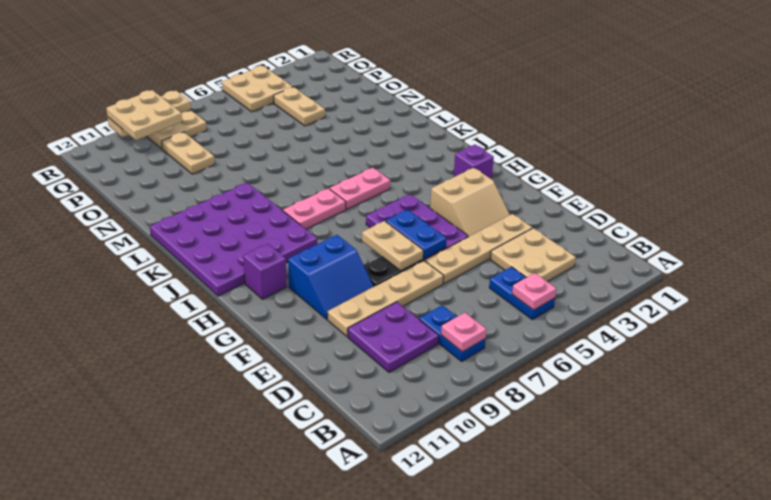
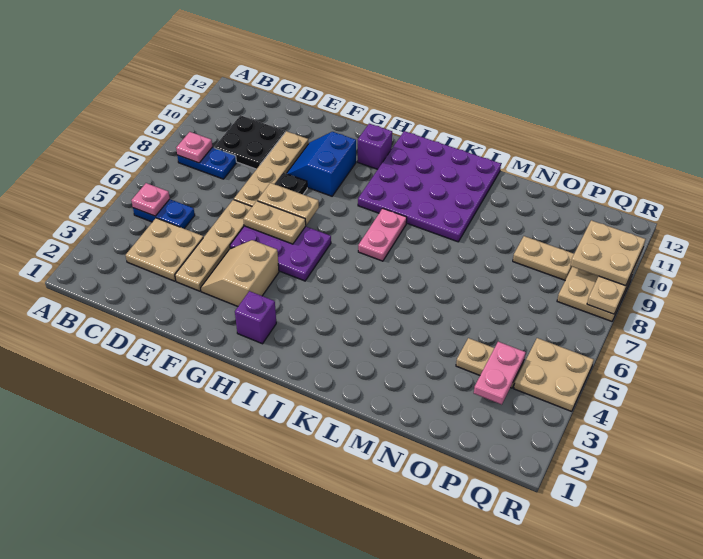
purple 2x2 plate [348,302,439,373] -> black 2x2 plate [214,115,285,169]
blue 1x2 plate [386,210,446,259] -> tan 1x2 plate [243,201,306,244]
pink 1x2 plate [330,168,390,209] -> pink 1x2 plate moved to [474,342,526,405]

